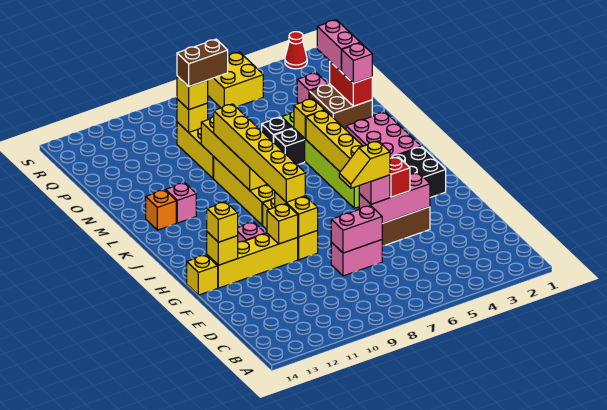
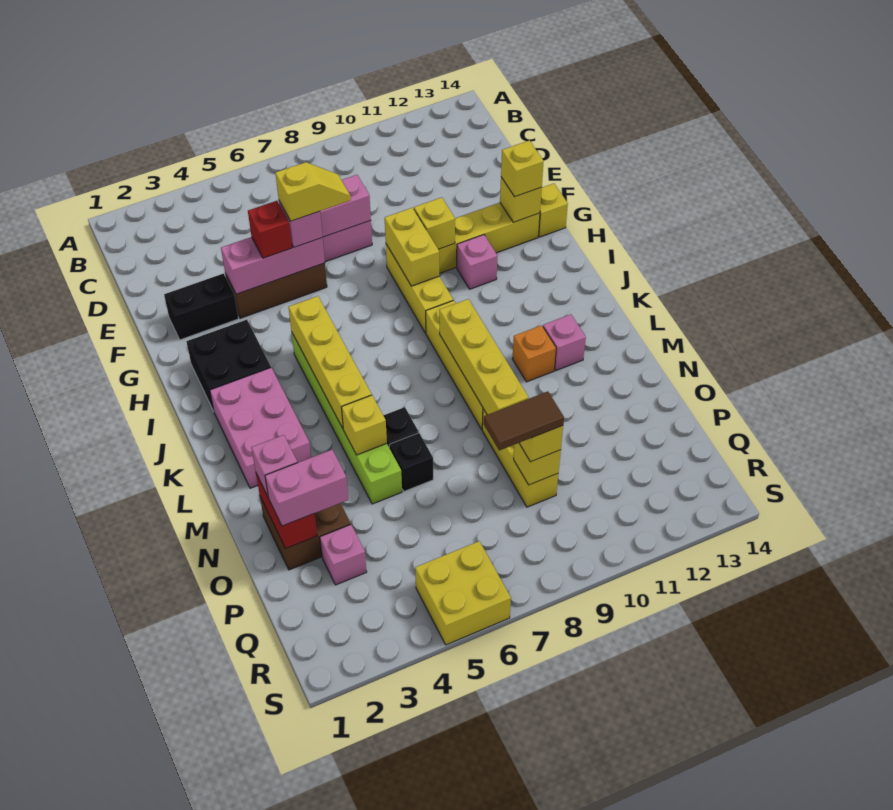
none -> black 1x2 brick [164,274,239,340]
yellow 1x6 brick [214,104,305,202] -> none
orange 1x1 brick [146,190,176,230] -> orange 1x1 brick moved to [513,325,556,382]
pink 1x2 brick [317,20,360,71] -> pink 1x2 brick turned to [265,450,348,526]
brown 1x2 brick [177,39,228,86] -> brown 1x2 tile [484,391,564,450]
red 1x1 cone [285,32,307,69] -> none

